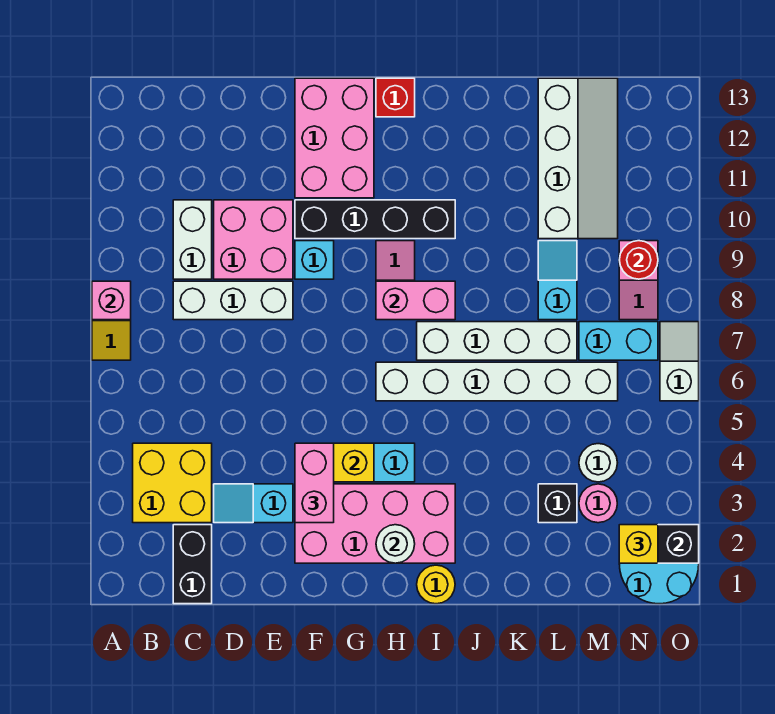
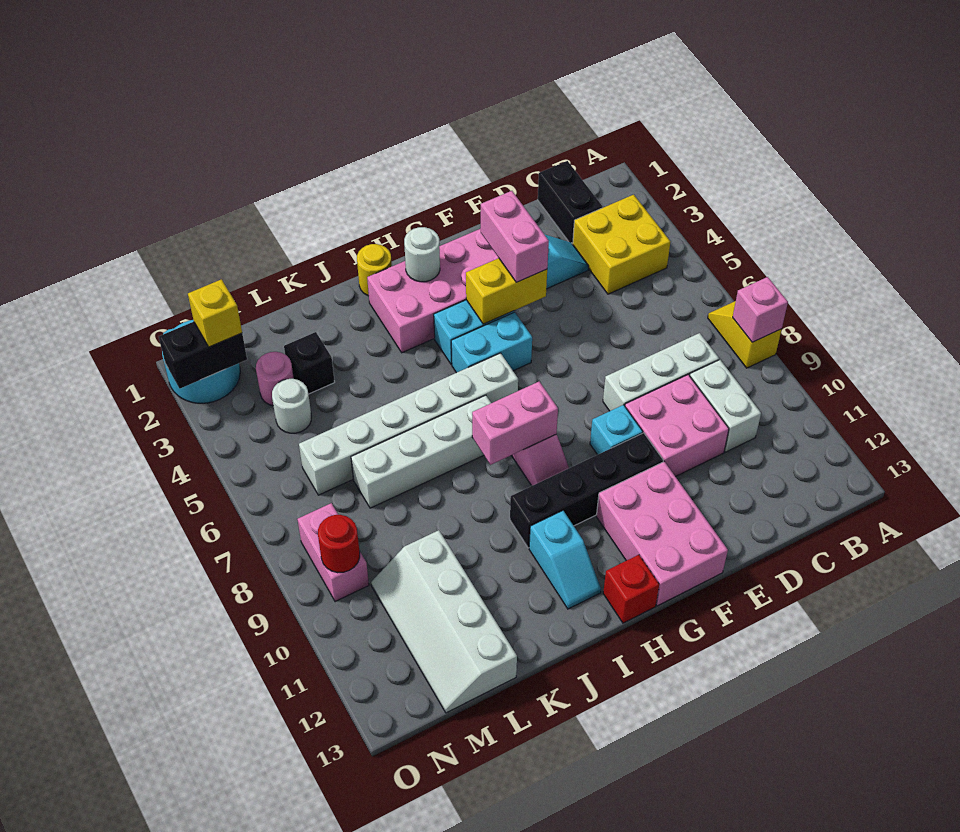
cyan 1x2 slope [538,241,577,320] -> cyan 1x2 slope moved to [529,511,601,609]
cyan 1x2 brick [579,322,658,360] -> cyan 1x2 brick moved to [451,312,532,373]
pink 1x2 slope [619,241,658,320] -> pink 1x2 brick [298,503,369,602]
white 1x2 slope [660,322,699,401] -> none

